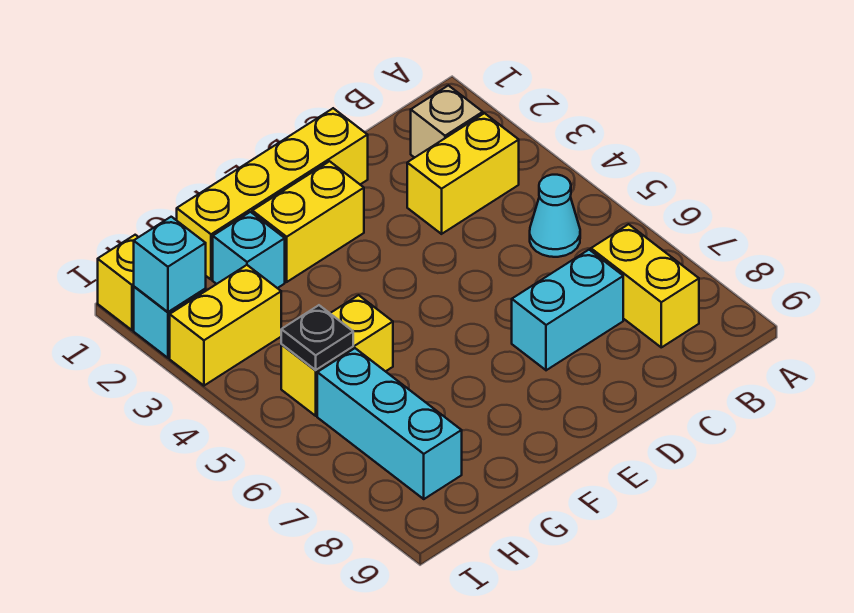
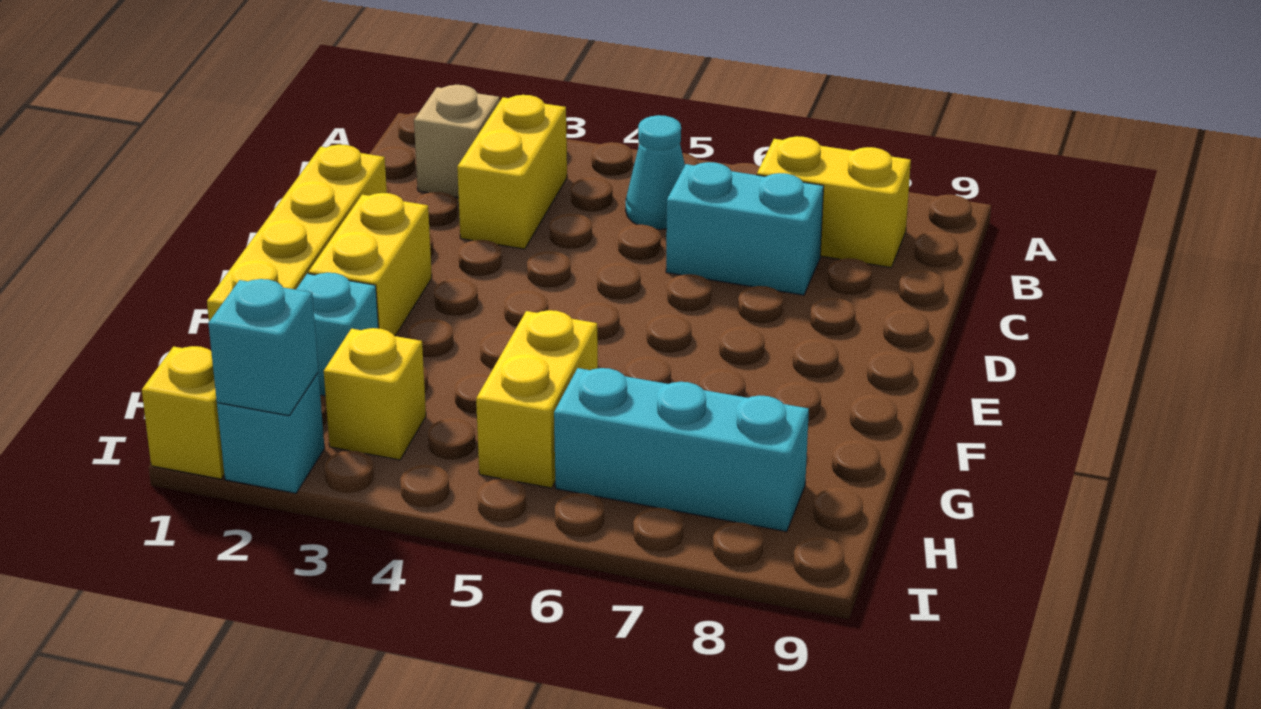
cyan 1x2 brick [512,250,623,370] -> cyan 1x2 brick turned to [666,162,824,295]
yellow 1x2 brick [170,265,281,386] -> yellow 1x1 brick [324,328,426,460]
black 1x1 plate [281,305,353,370] -> none

